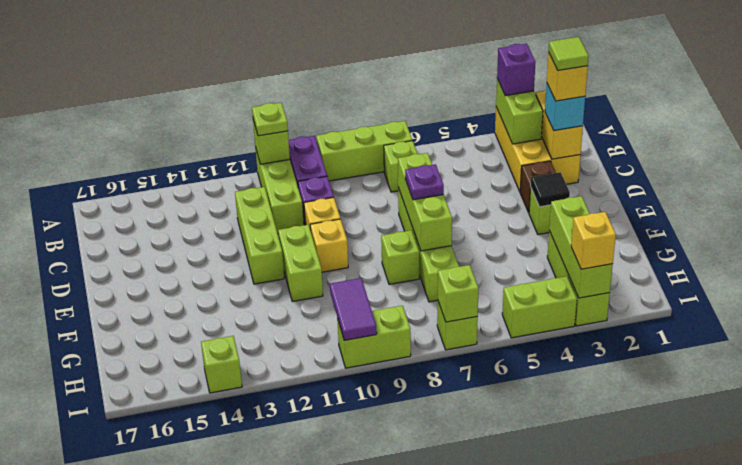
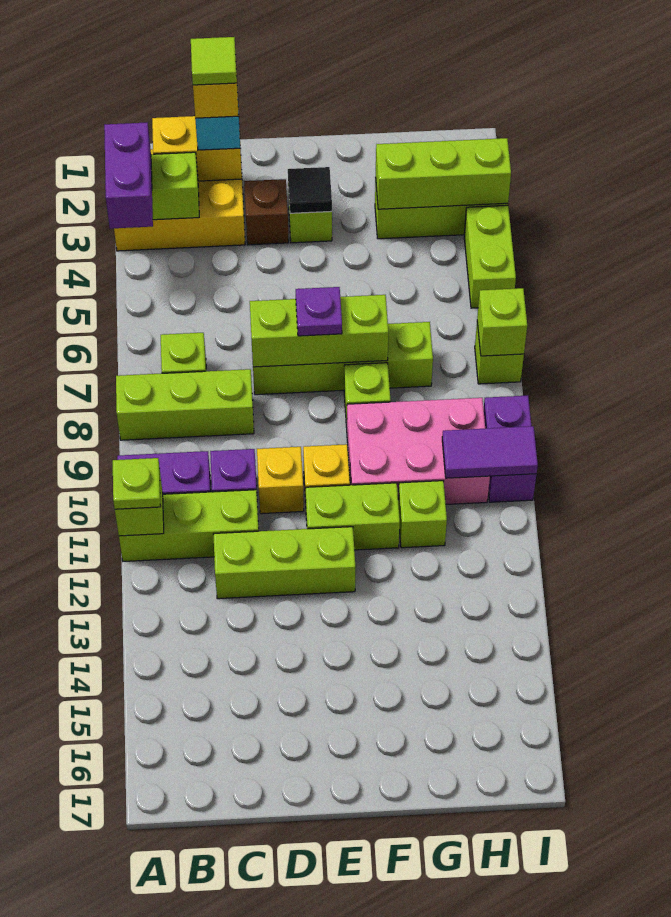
purple 1x1 brick [497,44,536,96] -> purple 1x2 brick [104,123,153,229]
lime 1x3 brick [316,121,412,181] -> lime 1x3 brick turned to [116,369,254,440]
none -> pink 2x3 brick [347,398,490,504]
yellow 1x1 brick [571,212,616,269] -> none
lime 1x2 brick [337,306,411,368] -> purple 1x2 brick [484,395,536,502]
lime 1x1 brick [201,336,242,393] -> lime 1x1 brick moved to [398,481,447,548]

